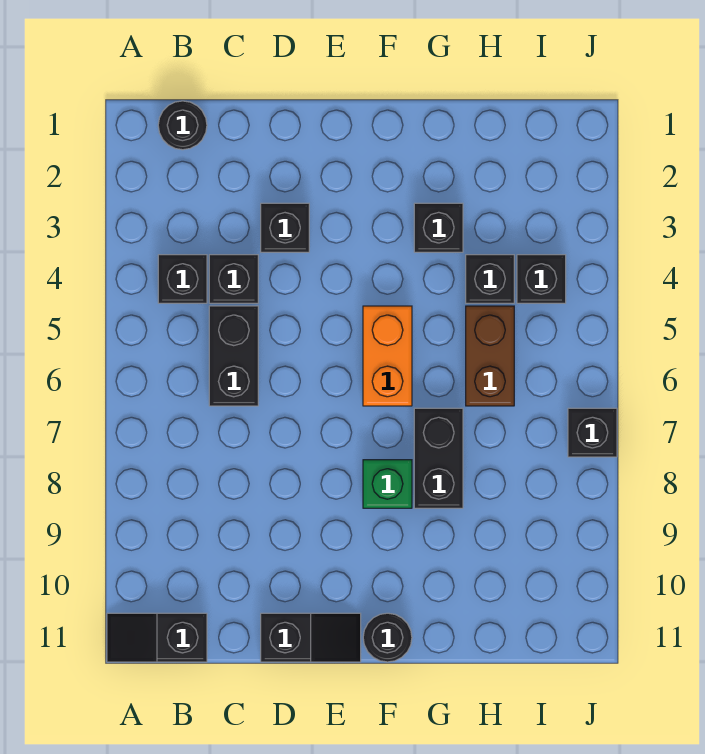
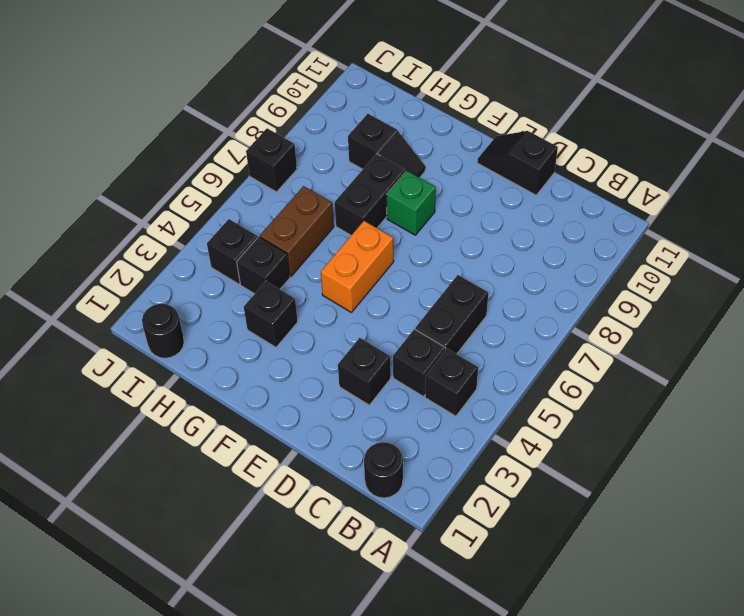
black 1x2 slope [107,613,207,662] -> black 1x2 slope moved to [348,114,426,178]
black 1x1 round brick [363,613,412,662] -> black 1x1 round brick moved to [142,304,184,358]

